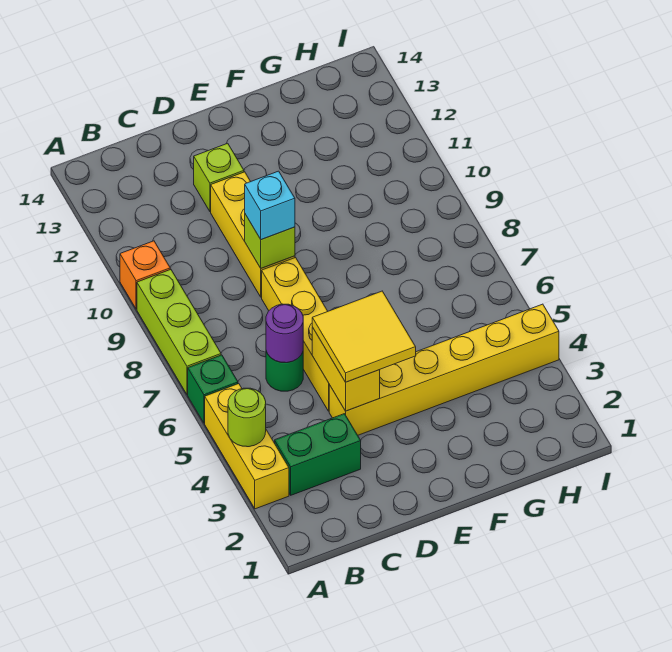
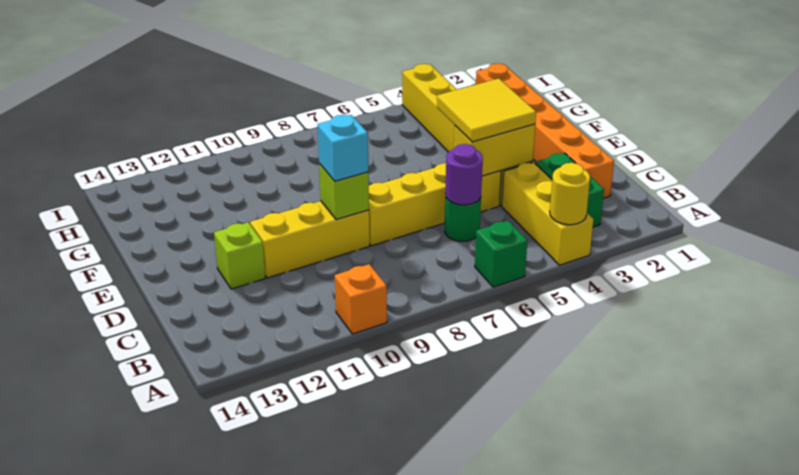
yellow 1x3 brick [205,384,289,509] -> yellow 1x3 brick turned to [502,162,593,265]
lime 1x1 round brick [228,388,266,447] -> yellow 1x1 round brick [550,163,590,225]
lime 1x3 brick [137,269,221,395] -> none
none -> orange 1x6 brick [476,63,614,198]

